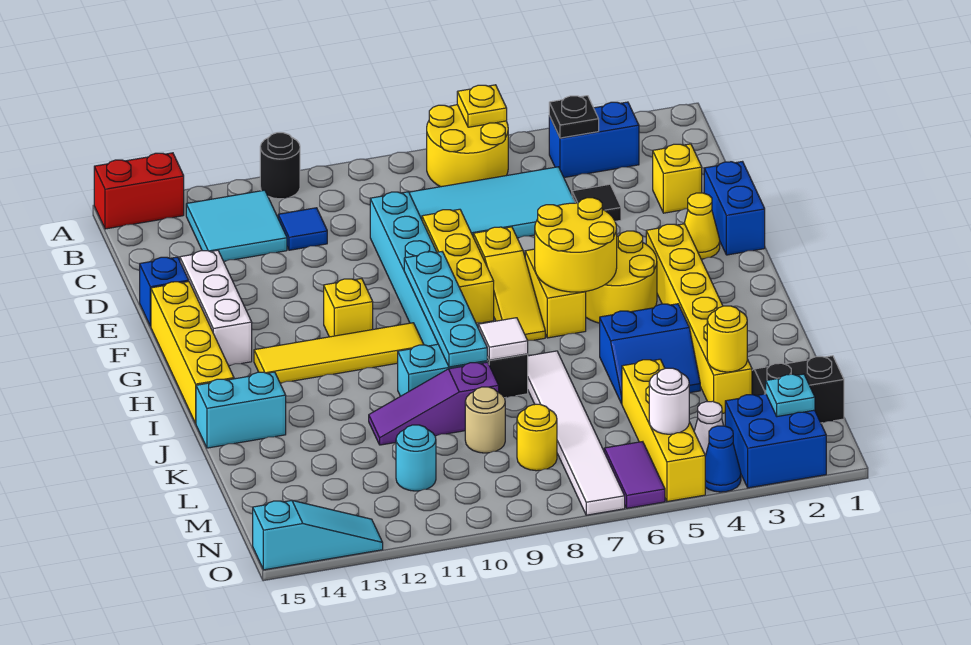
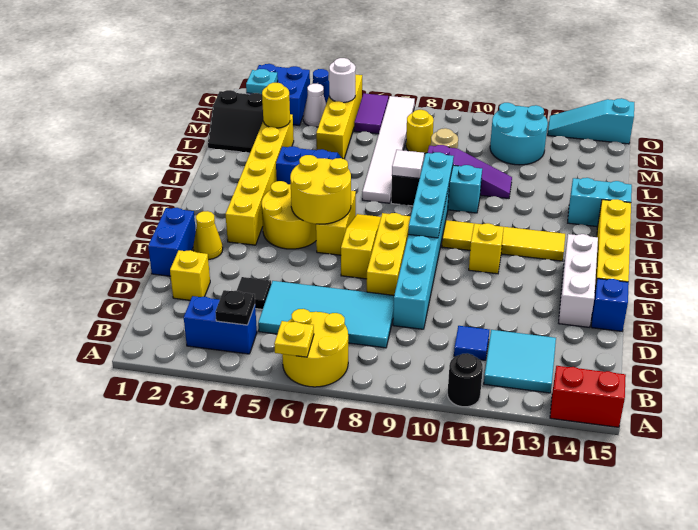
cyan 1x1 round brick [396,425,436,491] -> cyan 2x2 round brick [490,103,548,165]

